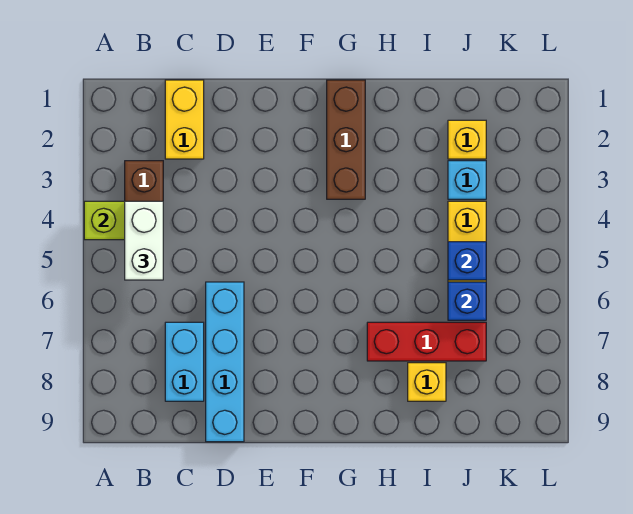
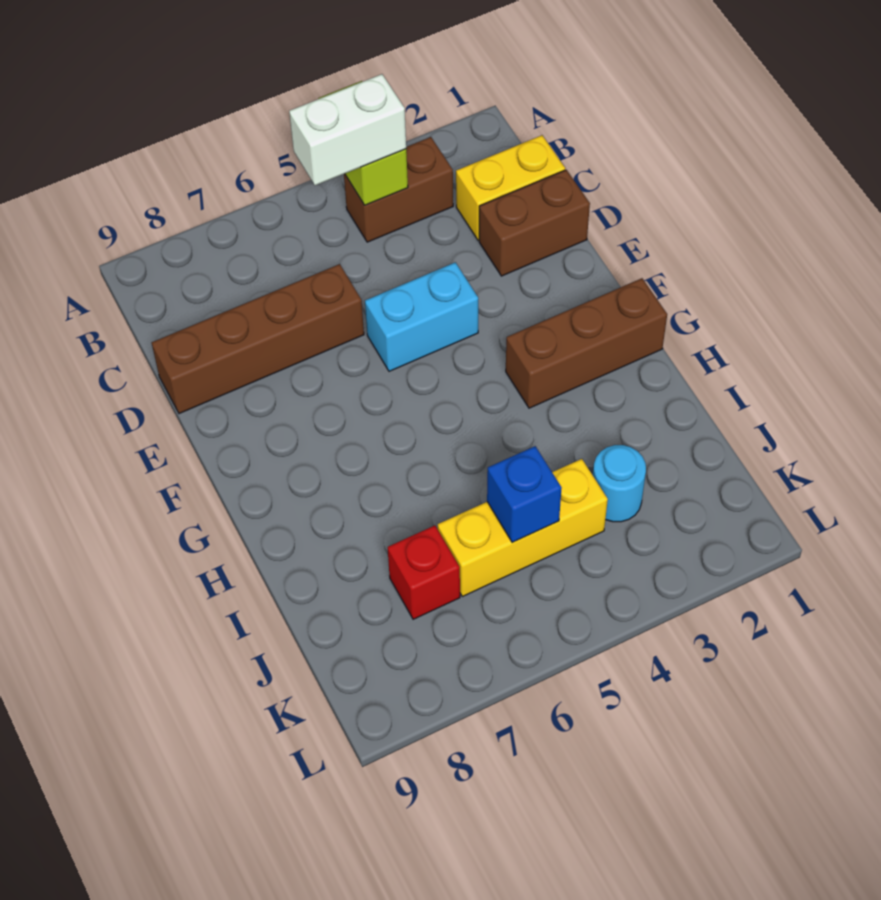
cyan 1x2 brick [165,322,204,401] -> cyan 1x2 brick moved to [365,262,478,371]
none -> brown 1x2 brick [479,170,590,276]
cyan 1x4 brick [206,282,244,442] -> brown 1x4 brick [152,264,364,414]
red 1x3 brick [367,322,486,361] -> red 1x1 brick [388,525,460,619]
yellow 1x1 brick [408,363,446,401] -> none
yellow 1x1 brick [448,120,486,159] -> none
cyan 1x1 brick [448,161,486,199] -> cyan 1x1 round brick [593,445,646,522]
blue 1x1 brick [448,282,486,320] -> none

